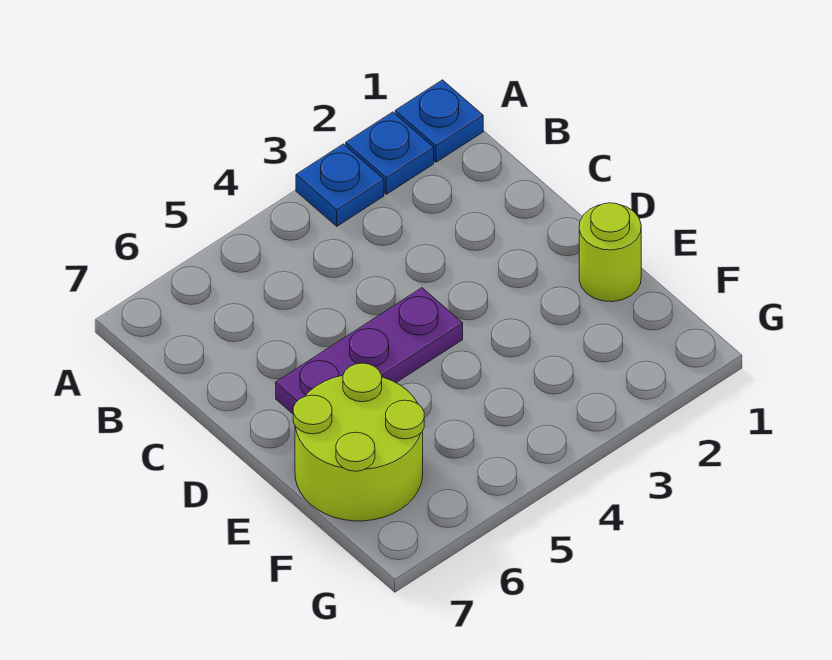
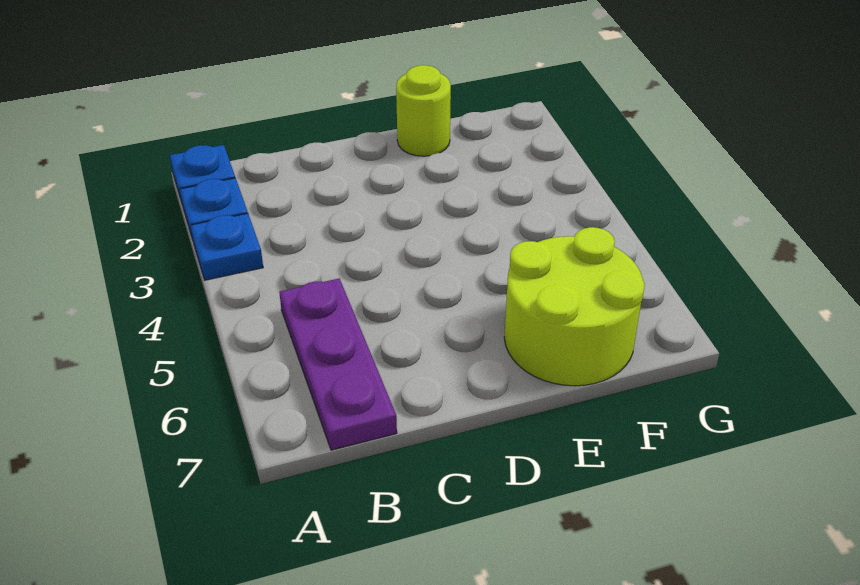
purple 1x3 plate [276,288,463,414] -> purple 1x3 plate moved to [279,279,397,450]

